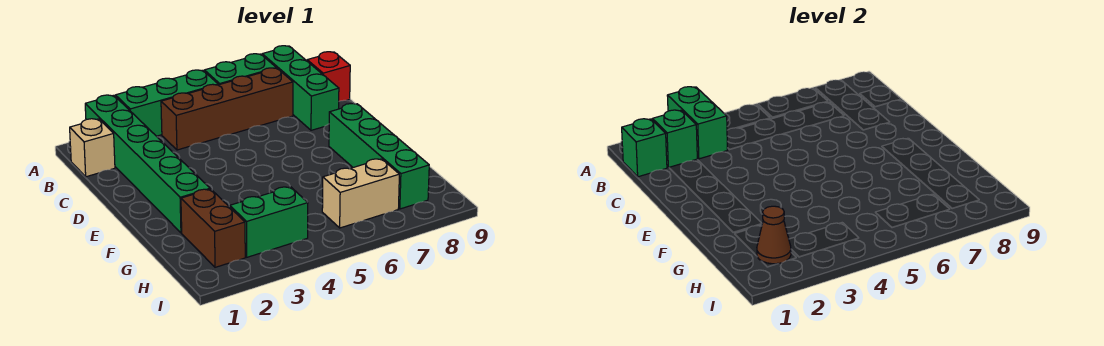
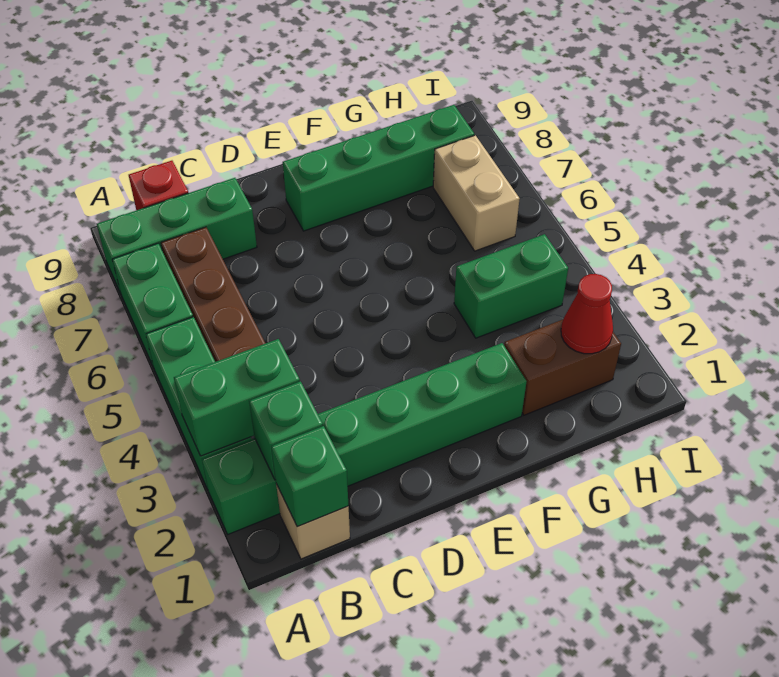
brown 1x1 cone [757,206,791,264] -> red 1x1 cone [561,274,613,354]
green 1x2 brick [230,187,308,257] -> green 1x2 brick turned to [454,234,568,338]

